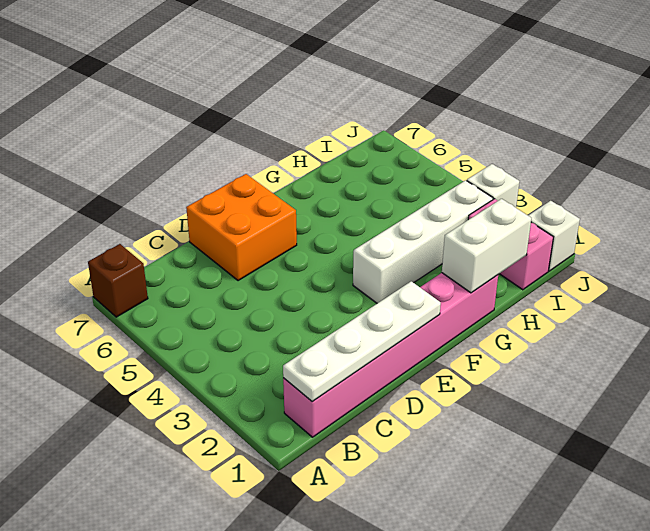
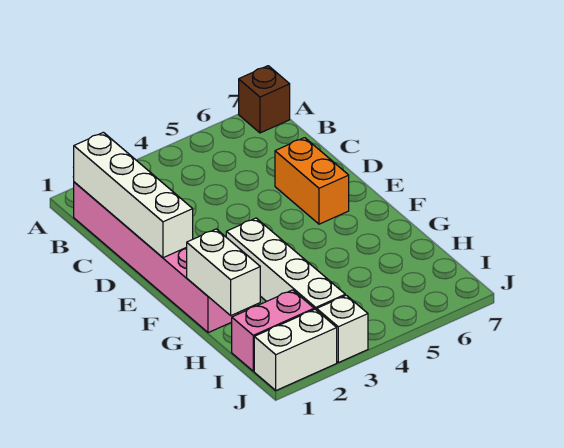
white 1x4 plate [283,281,441,402] -> white 1x4 brick [74,132,193,258]
orange 2x2 brick [186,174,297,281] -> orange 1x2 brick [275,138,349,224]
white 1x1 brick [528,201,580,271] -> white 1x2 brick [254,309,337,390]

